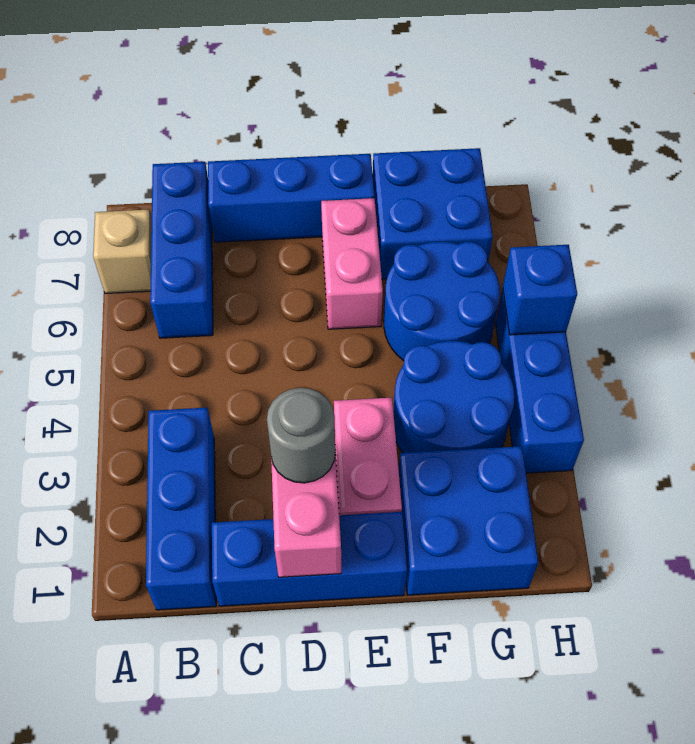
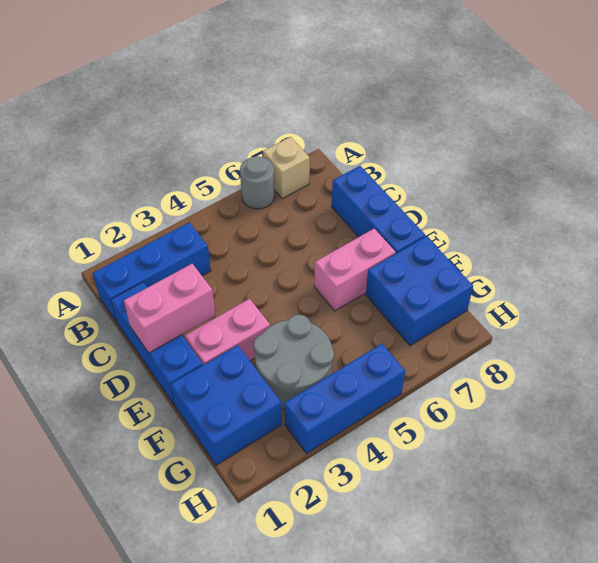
blue 1x3 brick [150,162,213,338] -> none
grey 1x1 round brick [267,388,335,483] -> grey 1x1 round brick moved to [240,156,275,209]
blue 2x2 round brick [393,341,515,453] -> grey 2x2 round brick [254,315,334,409]
blue 2x2 round brick [384,242,500,361] -> none
blue 1x1 brick [503,245,577,335] -> none

